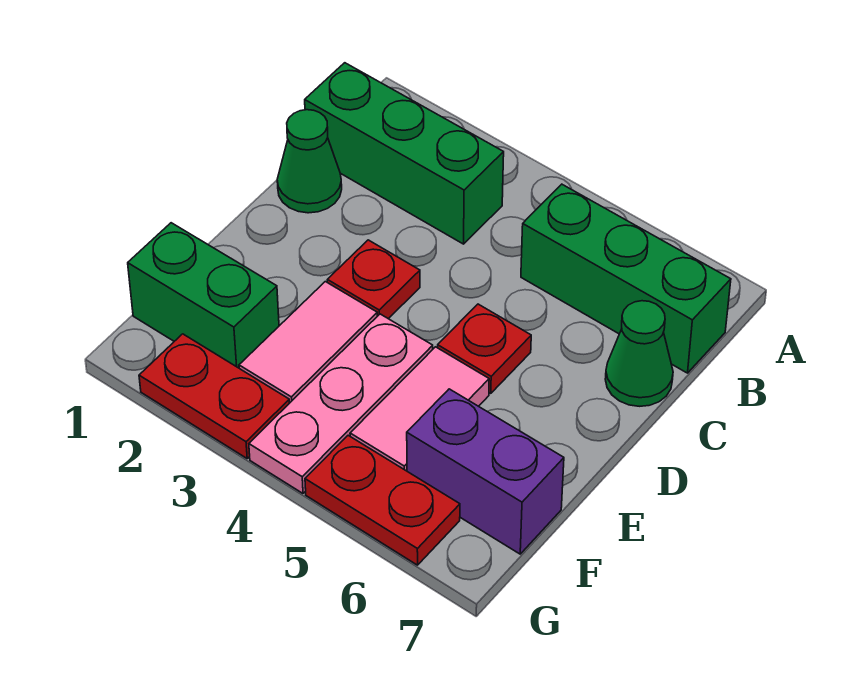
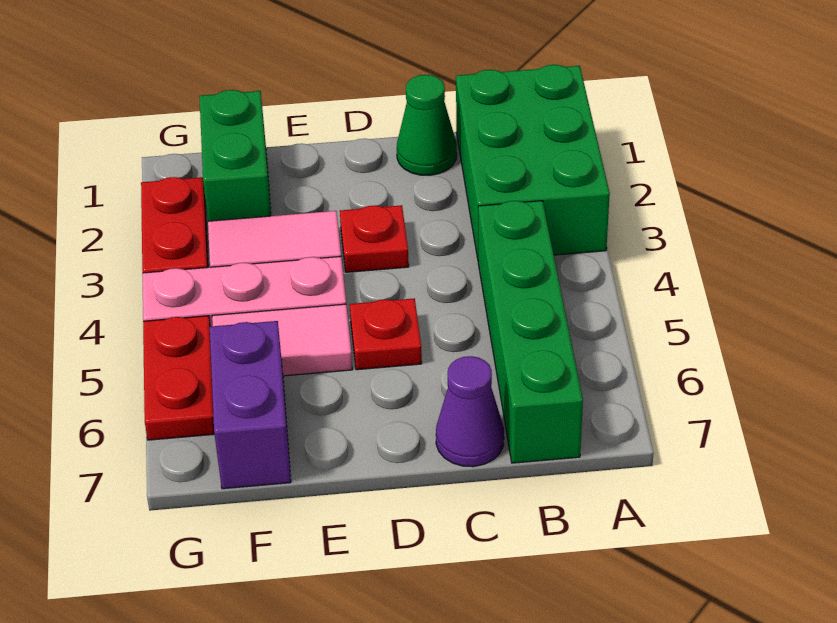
green 1x3 brick [305,63,504,244] -> green 2x3 brick [456,65,610,259]
green 1x3 brick [521,184,731,373] -> green 1x4 brick [478,201,583,463]
green 1x1 cone [605,301,673,406] -> purple 1x1 cone [436,356,504,467]

